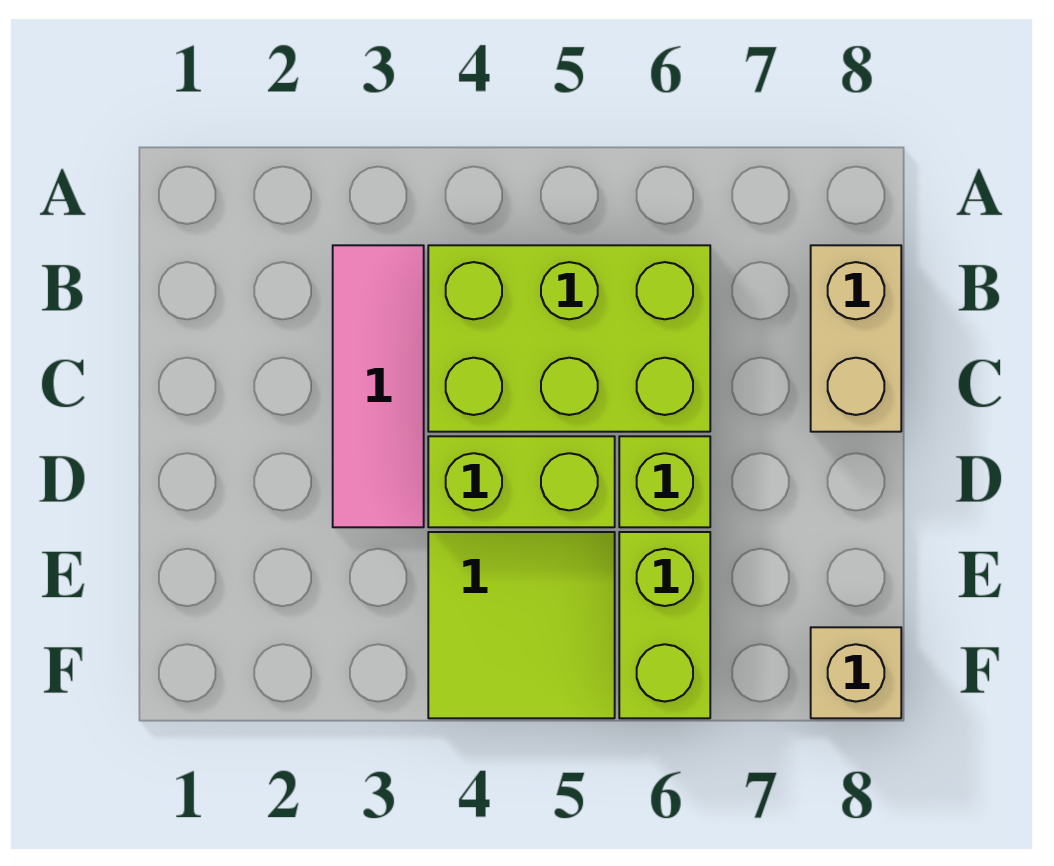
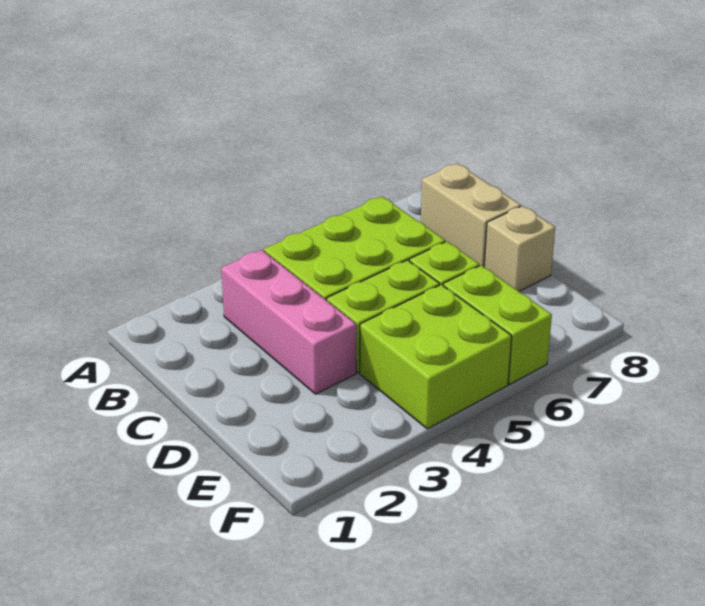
pink 1x3 tile [333,245,424,527] -> pink 1x3 brick [221,250,356,394]
lime 2x2 tile [428,532,615,718] -> lime 2x2 brick [360,285,512,429]
tan 1x1 brick [811,627,901,718] -> tan 1x1 brick moved to [484,206,555,291]

